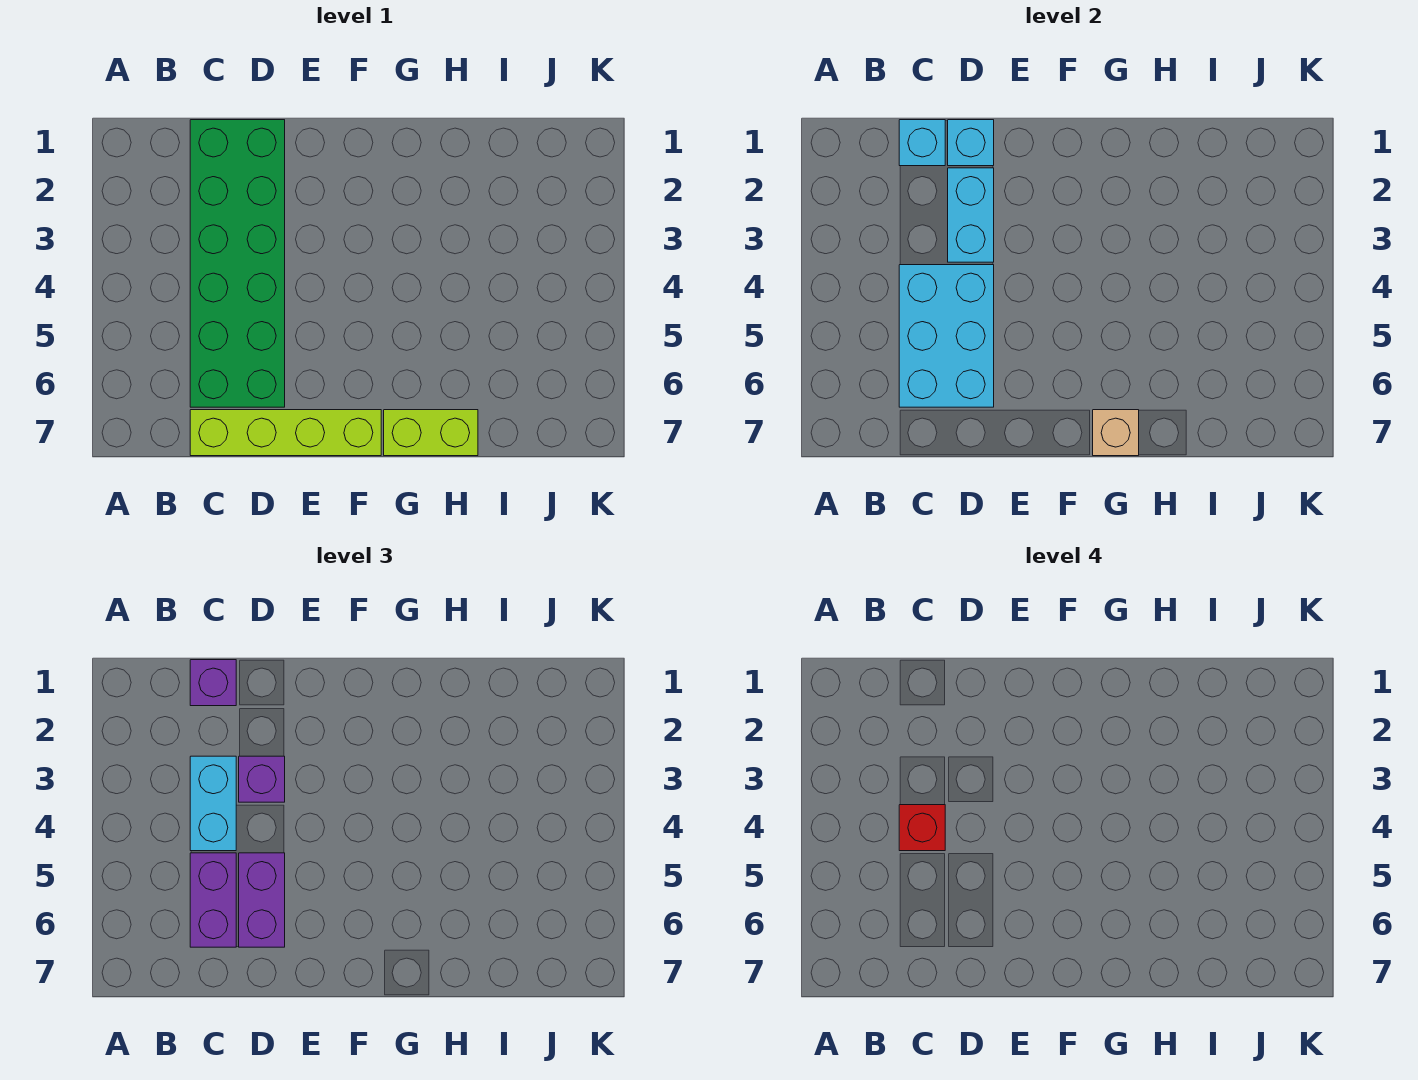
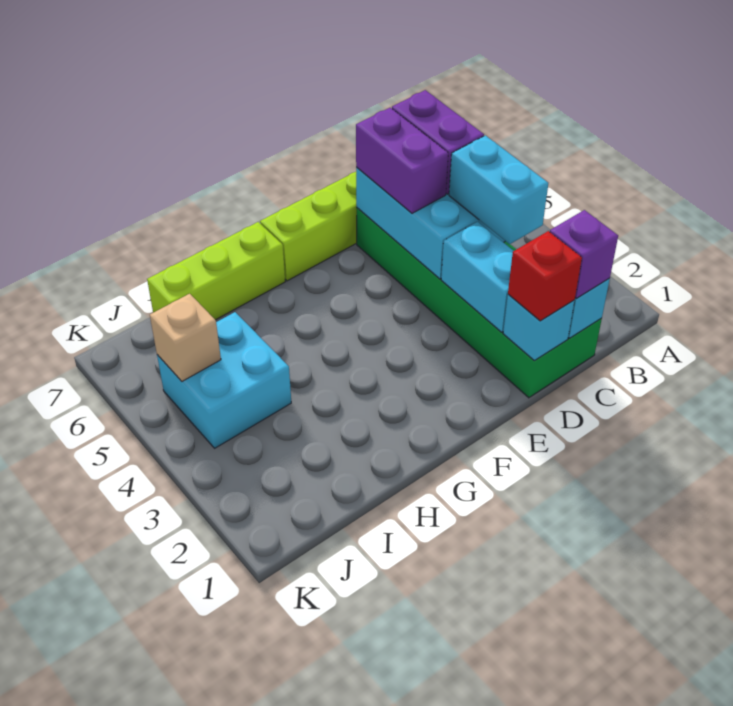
red 1x1 brick [899,805,945,851] -> red 1x1 brick moved to [508,231,582,321]
purple 1x1 brick [239,756,285,802] -> none
lime 1x2 brick [384,410,478,456] -> lime 1x3 brick [147,222,285,320]
tan 1x1 brick [1093,410,1139,456] -> tan 1x1 brick moved to [150,294,221,381]
none -> cyan 2x2 brick [157,312,291,448]

